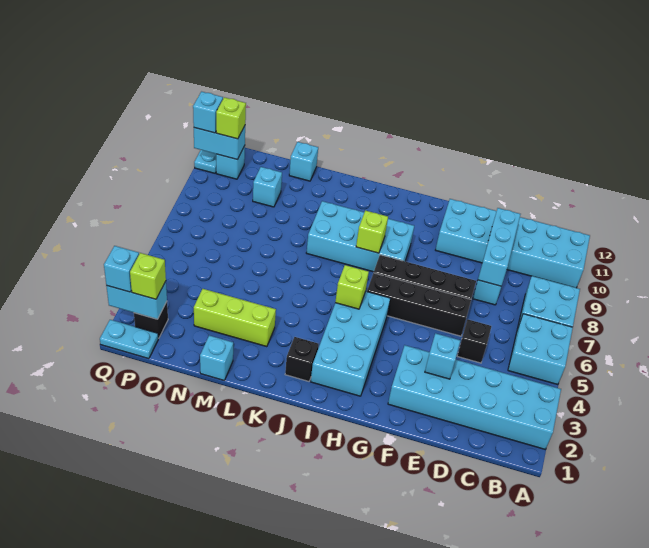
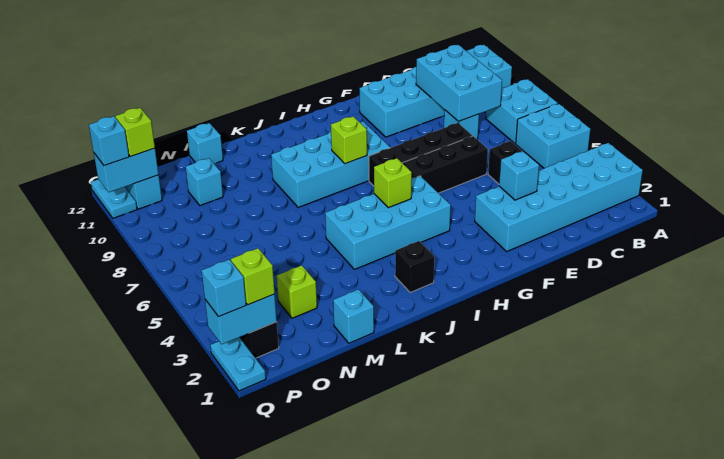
cyan 1x3 brick [478,208,521,286] -> cyan 2x3 brick [416,45,502,121]
cyan 2x4 brick [311,291,390,396] -> cyan 2x4 brick turned to [325,176,451,269]
lime 1x3 brick [194,289,276,347] -> lime 1x1 brick [277,265,317,318]
cyan 1x2 plate [100,320,158,359] -> cyan 1x2 plate turned to [210,337,266,391]

